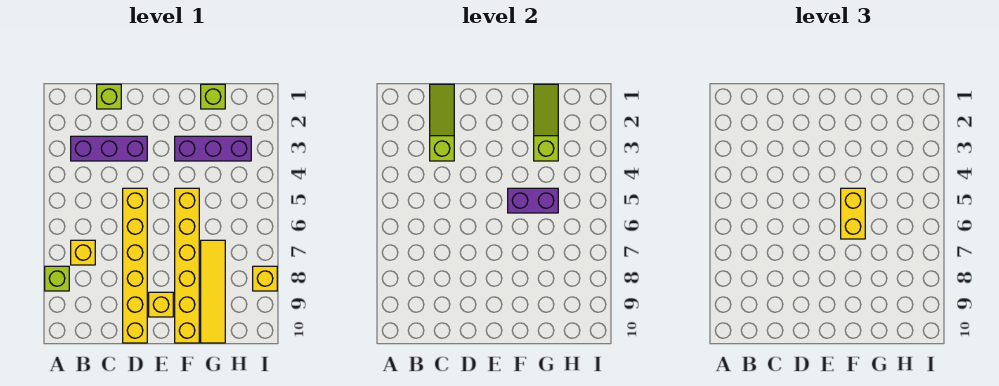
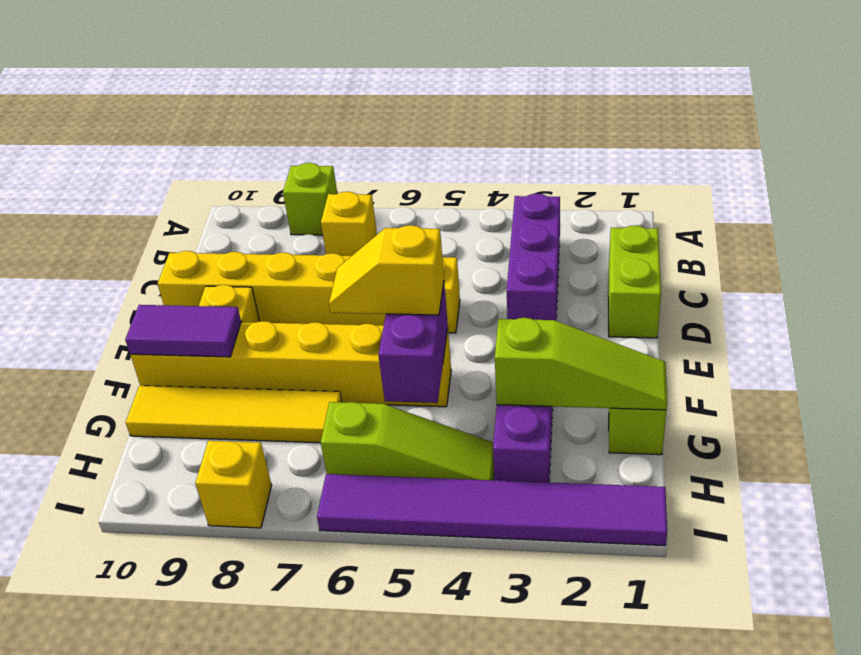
lime 1x1 brick [97,84,121,109] -> lime 1x2 brick [609,226,661,338]
lime 1x3 slope [430,84,454,161] -> lime 1x3 slope moved to [321,402,494,480]
yellow 1x2 brick [841,188,865,239] -> yellow 1x2 slope [329,225,444,315]
none -> purple 1x2 tile [125,305,241,357]
none -> purple 1x6 tile [317,474,667,546]

